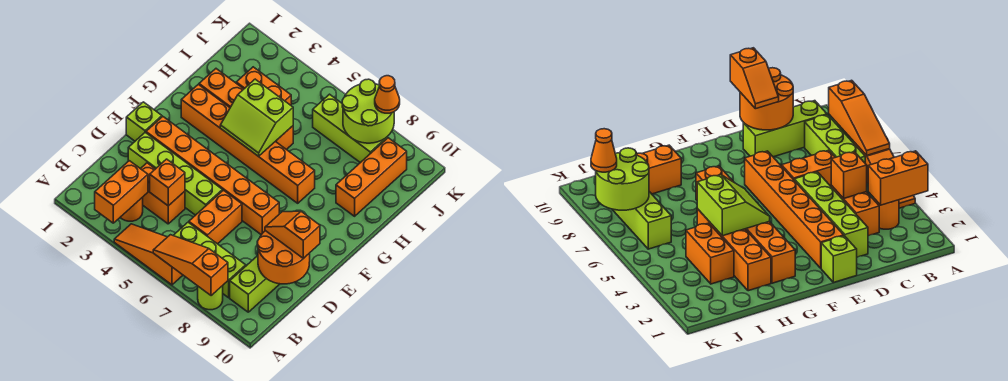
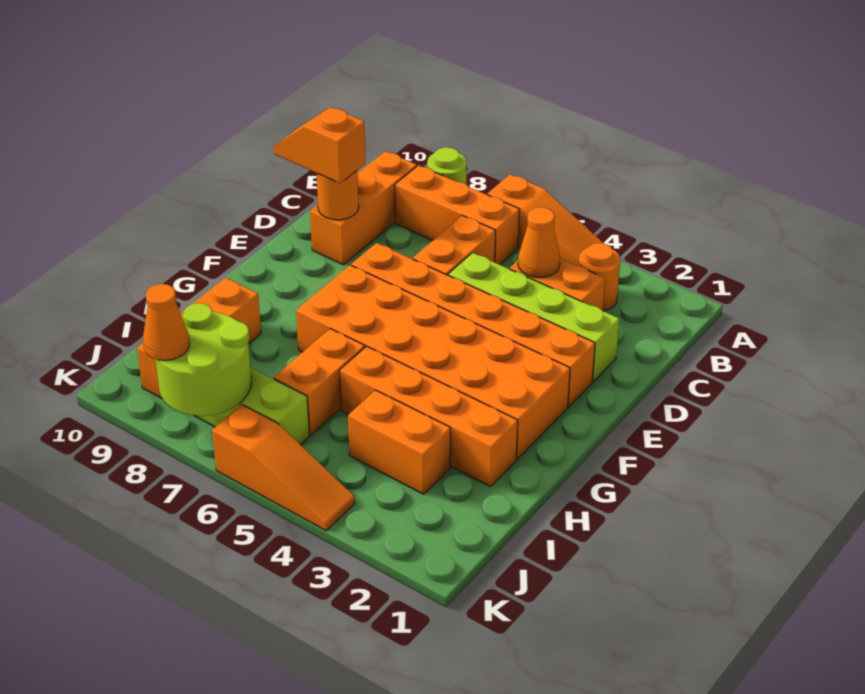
orange 1x2 brick [95,161,148,223] -> orange 1x2 brick moved to [274,329,365,435]
orange 1x3 slope [153,235,228,296] -> orange 1x3 slope moved to [212,405,355,531]
lime 1x3 brick [173,222,246,298] -> orange 1x3 brick [395,165,519,265]
lime 1x3 brick [230,256,279,312] -> orange 1x3 brick [310,151,417,265]
orange 1x1 brick [150,159,185,206] -> orange 1x1 cone [518,207,560,278]
orange 2x2 round brick [257,231,310,284] -> orange 1x1 round brick [316,171,359,220]
orange 1x2 slope [265,211,320,258] -> orange 1x2 slope turned to [274,107,365,183]
lime 1x1 brick [126,102,162,141] -> none
orange 1x6 brick [181,84,315,203] -> orange 2x6 brick [296,265,570,459]
lime 2x2 slope [220,79,293,156] -> none

